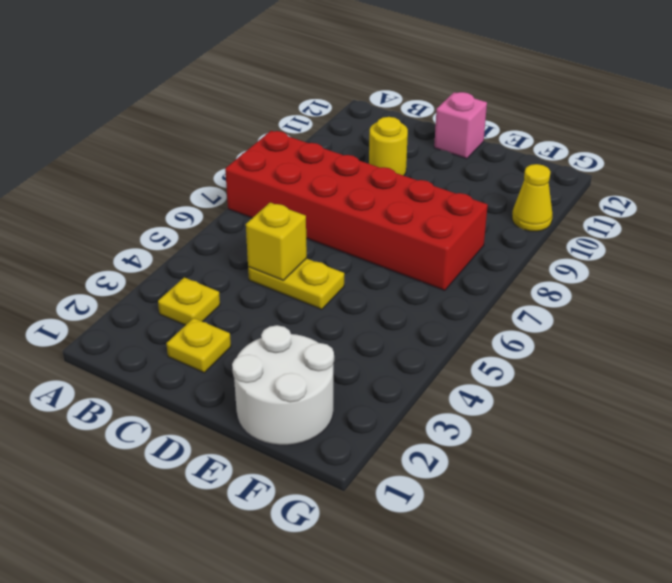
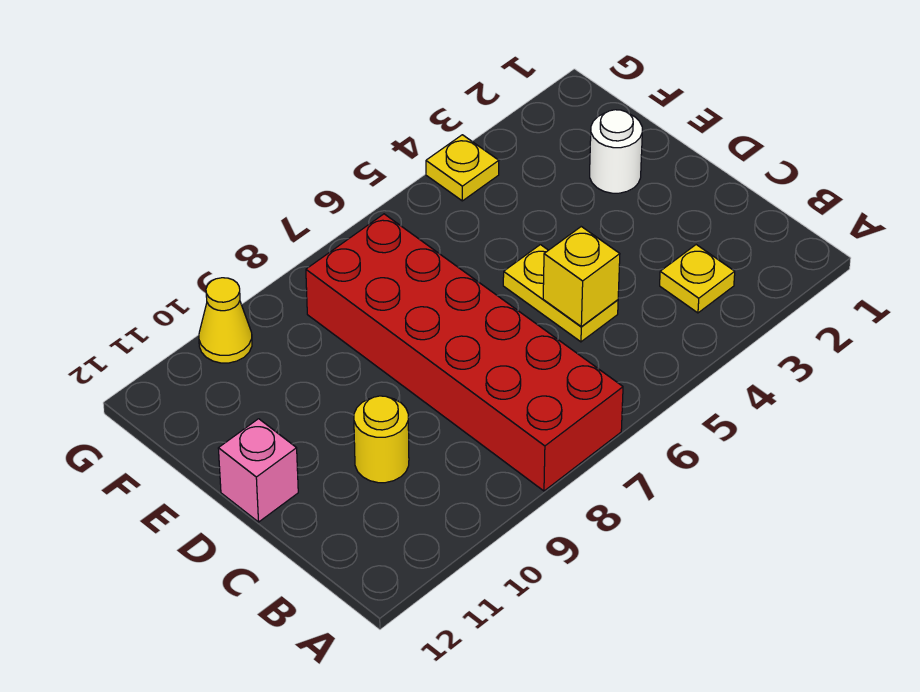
yellow 1x1 plate [166,318,231,373] -> yellow 1x1 plate moved to [426,135,499,201]
white 2x2 round brick [232,325,334,445] -> white 1x1 round brick [590,110,642,193]

